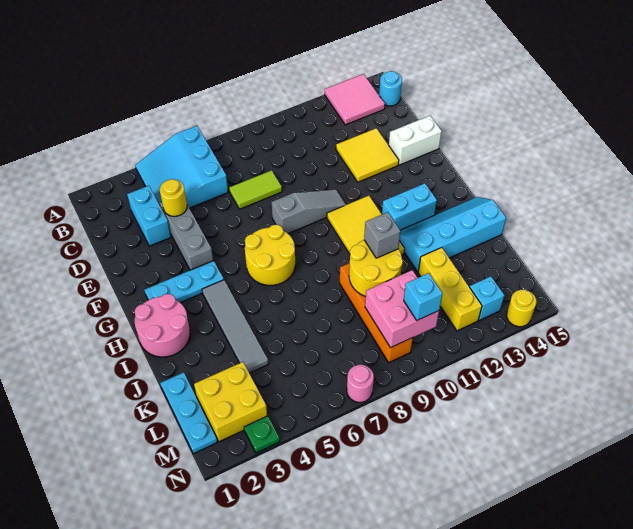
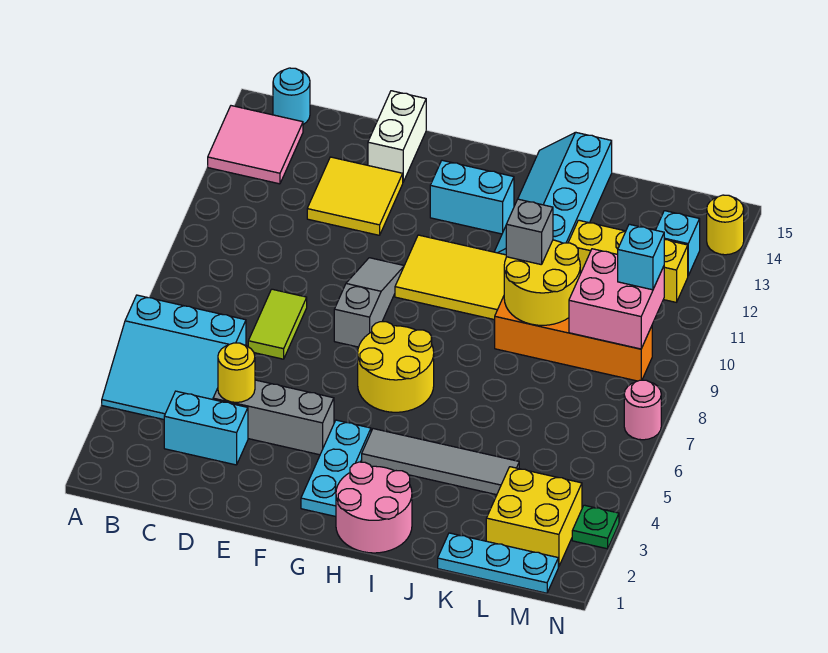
cyan 1x2 brick [382,183,437,230] -> cyan 1x2 brick turned to [430,160,514,234]

